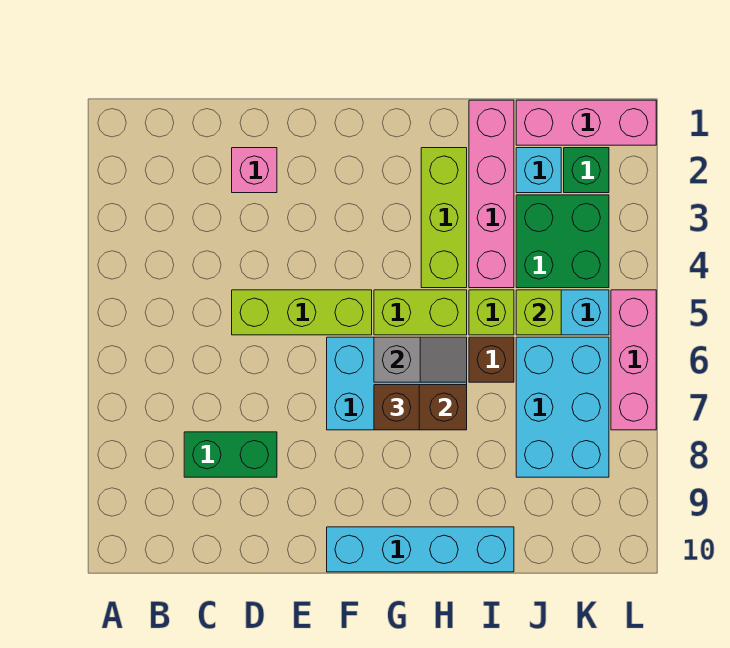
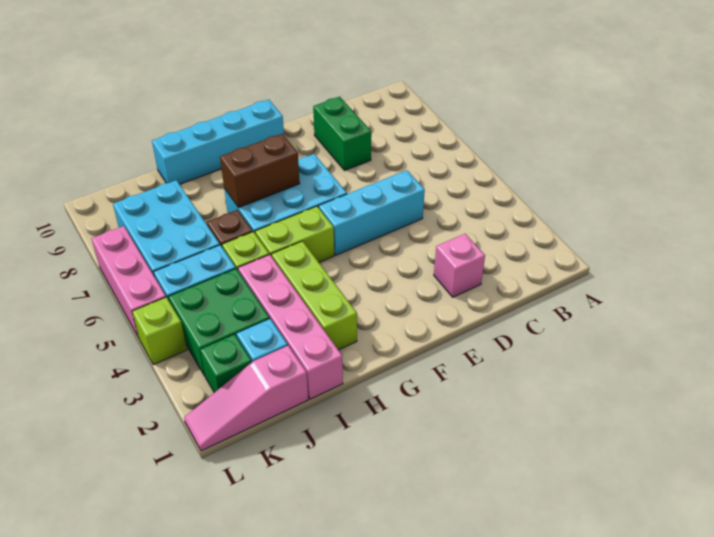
green 1x2 brick [184,432,277,477] -> green 1x2 brick turned to [313,97,371,171]
lime 1x3 brick [232,290,372,335] -> cyan 1x3 brick [319,170,425,255]
grey 1x2 slope [374,337,467,382] -> none
brown 1x1 brick [374,385,419,430] -> none
pink 1x3 brick [516,100,656,145] -> pink 1x3 slope [184,346,308,451]
lime 1x1 brick [516,290,561,335] -> lime 1x1 brick moved to [132,297,187,365]

